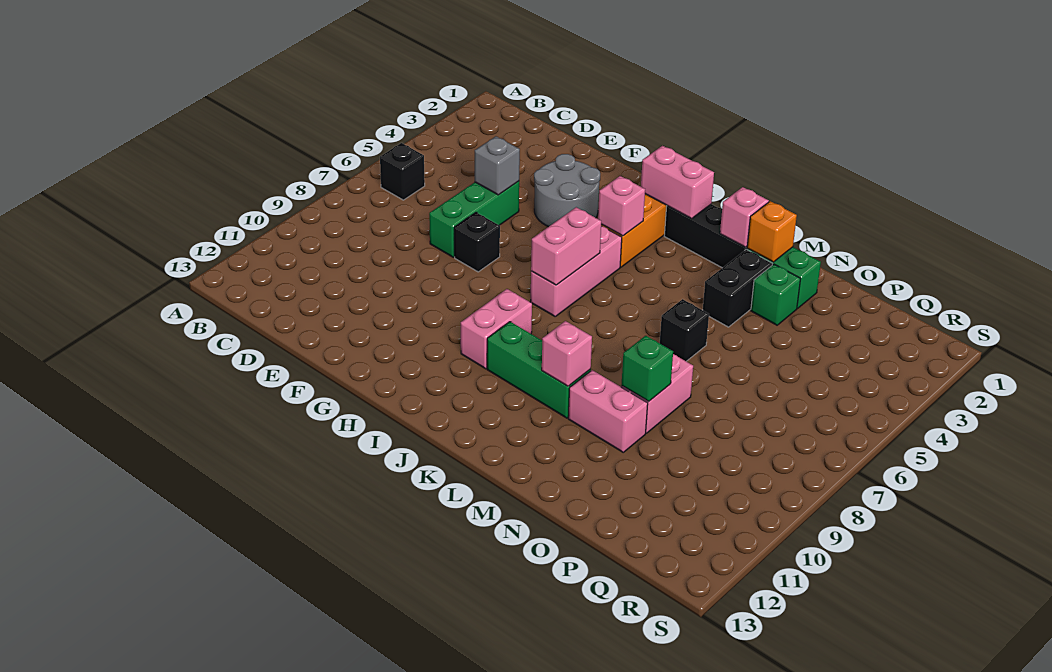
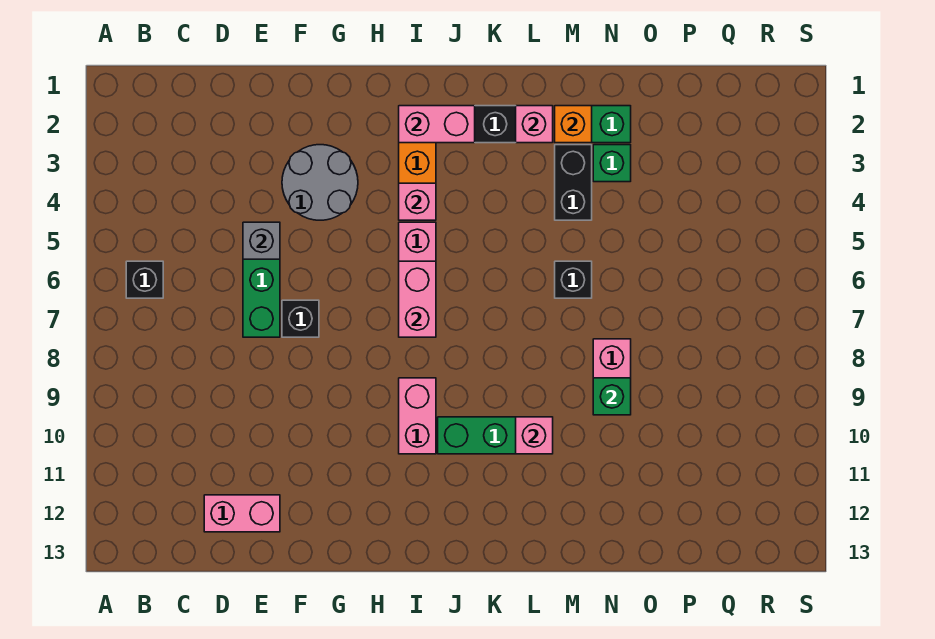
pink 1x2 brick [568,370,648,452] -> pink 1x2 brick moved to [204,495,280,532]

